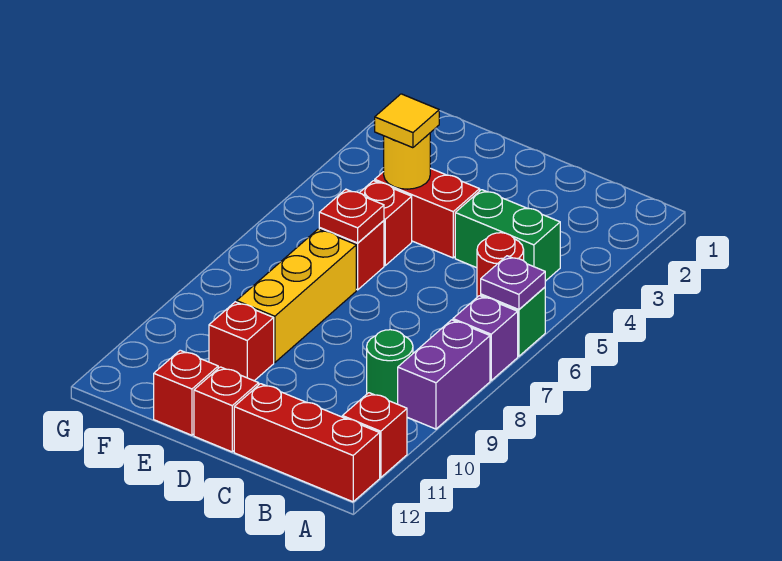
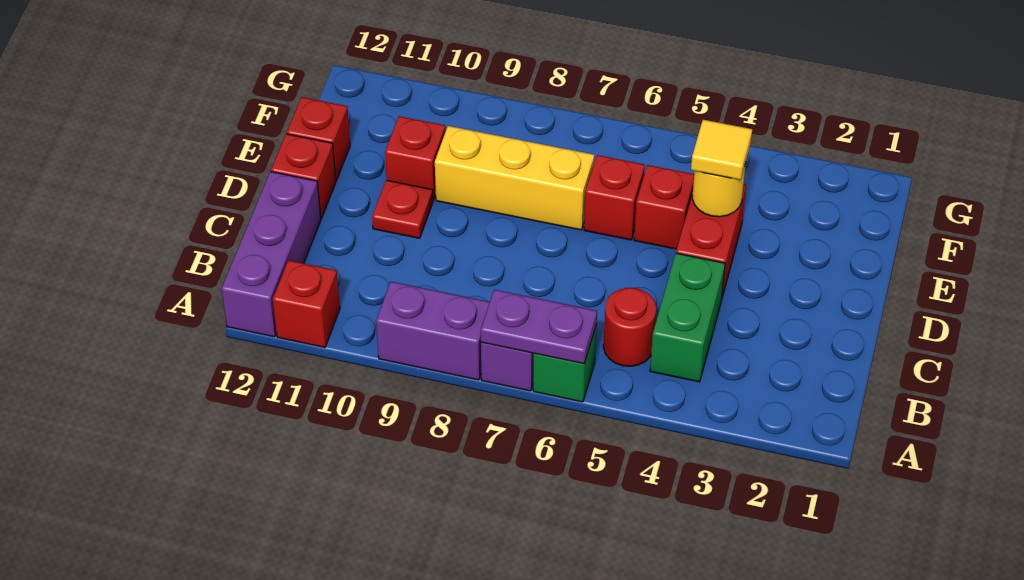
purple 1x1 plate [481,256,545,309] -> purple 1x2 plate [481,290,597,364]
red 1x3 brick [234,384,380,502] -> purple 1x3 brick [221,172,321,337]
green 1x1 round brick [367,330,413,404] -> none
red 1x1 plate [319,189,384,243] -> red 1x1 plate moved to [372,180,433,238]

